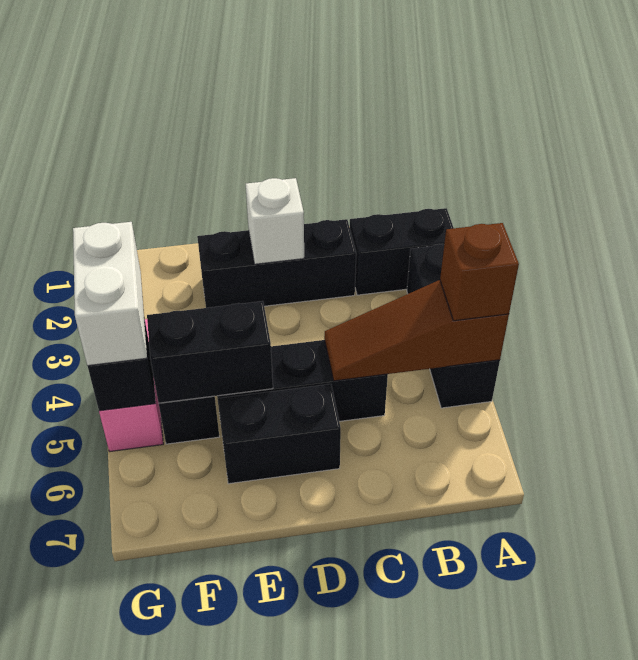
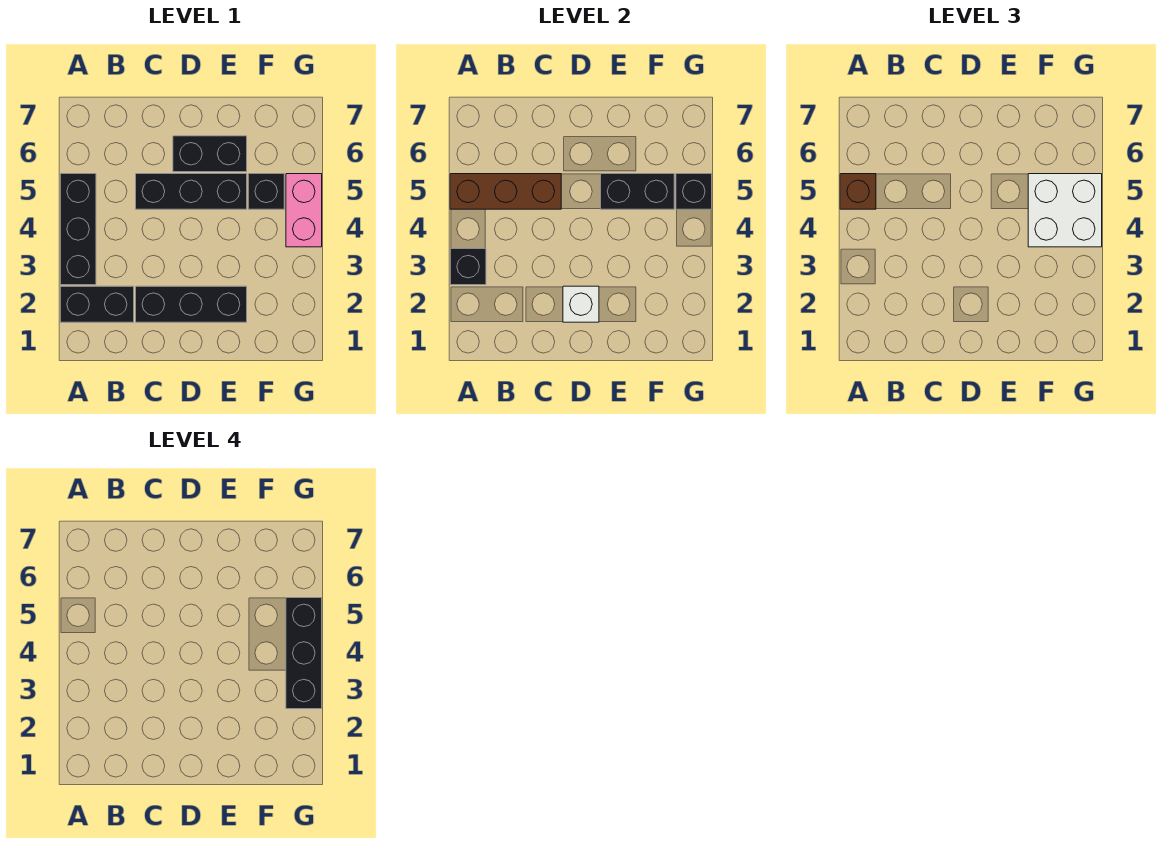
none -> black 1x1 brick [450,249,486,285]
brown 1x3 slope [324,280,509,381] -> brown 1x3 brick [450,174,561,209]
none -> black 1x3 brick [286,598,322,709]
white 1x2 brick [73,222,147,366] -> white 2x2 brick [1028,174,1102,247]

